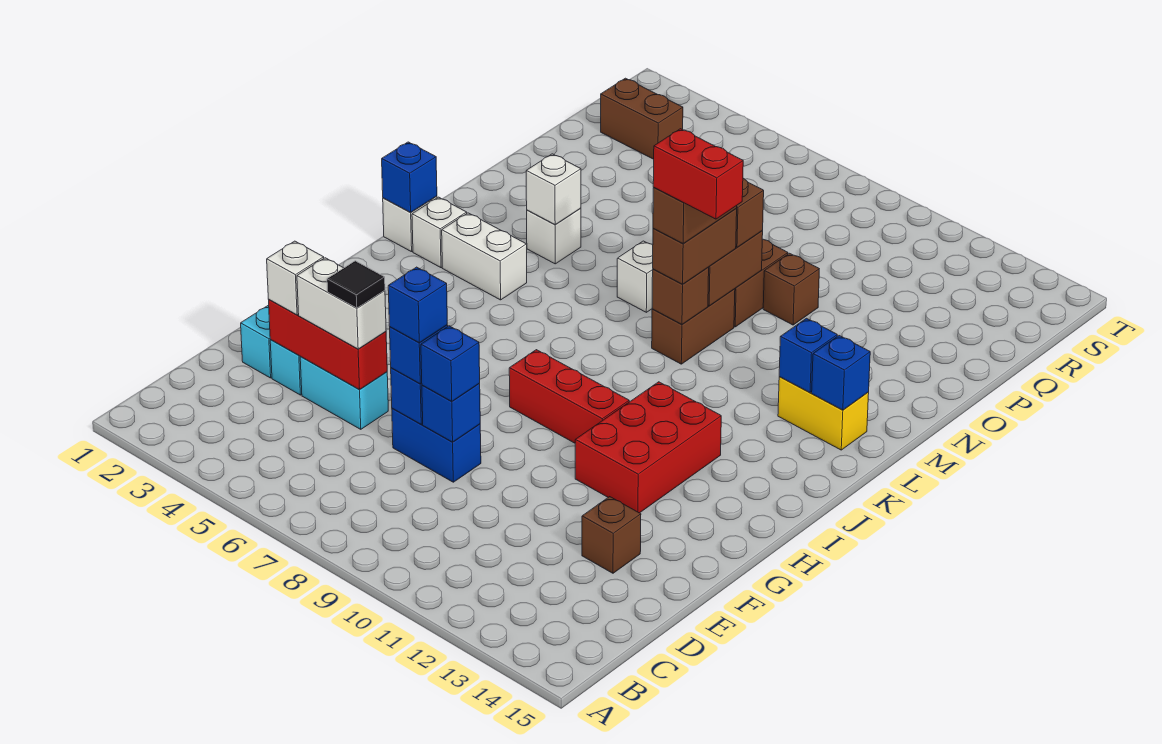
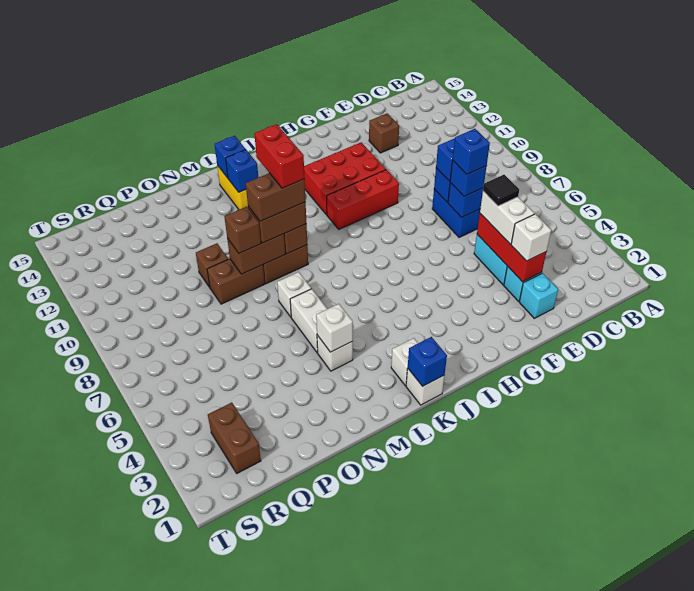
red 1x3 brick [509,350,629,443] -> red 1x3 brick turned to [327,170,399,229]
white 1x2 brick [442,213,527,300] -> white 1x2 brick moved to [290,289,327,353]

